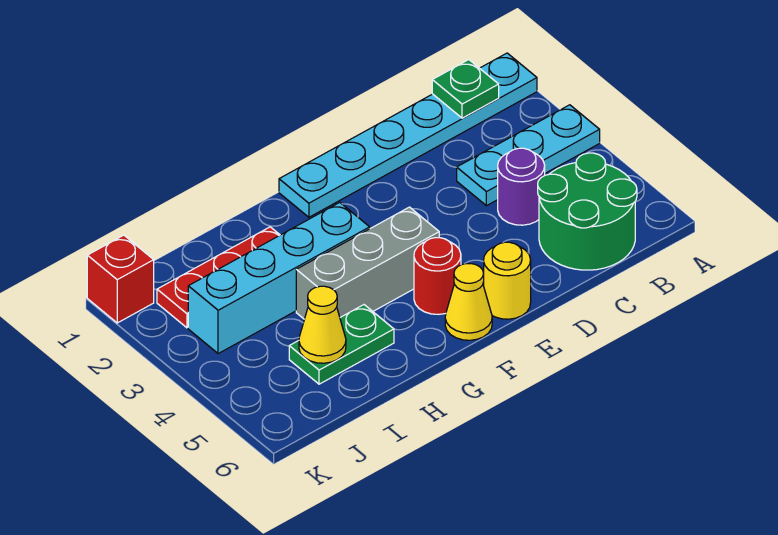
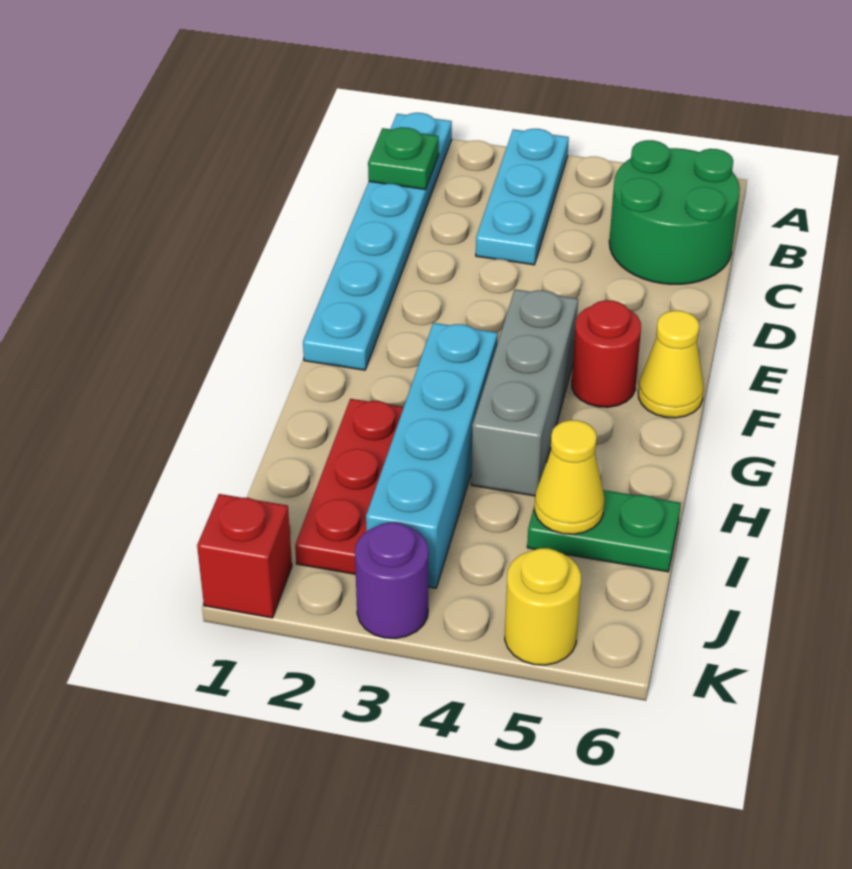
purple 1x1 round brick [498,148,545,225] -> purple 1x1 round brick moved to [355,523,429,639]
yellow 1x1 round brick [484,242,531,319] -> yellow 1x1 round brick moved to [505,548,581,665]
green 1x2 plate [289,305,394,384] -> green 1x2 plate turned to [527,490,681,572]

